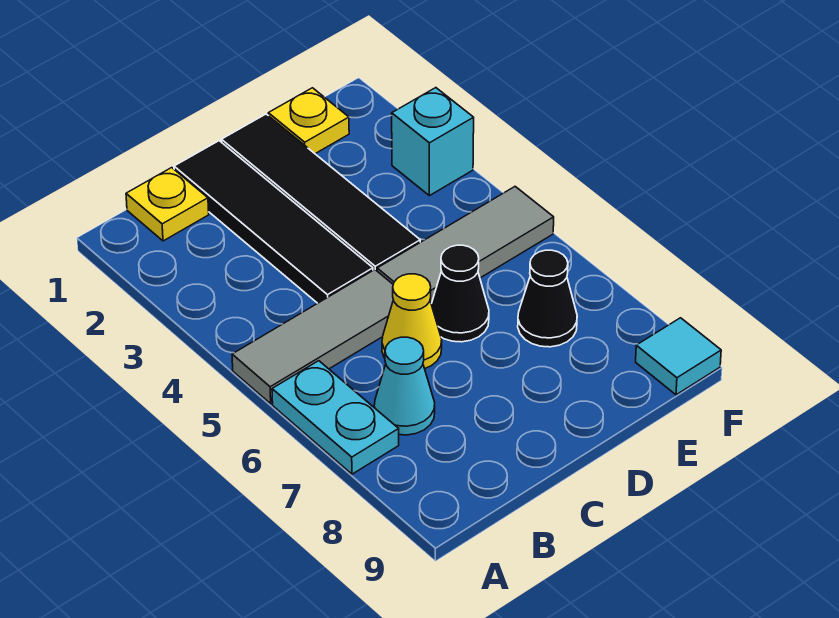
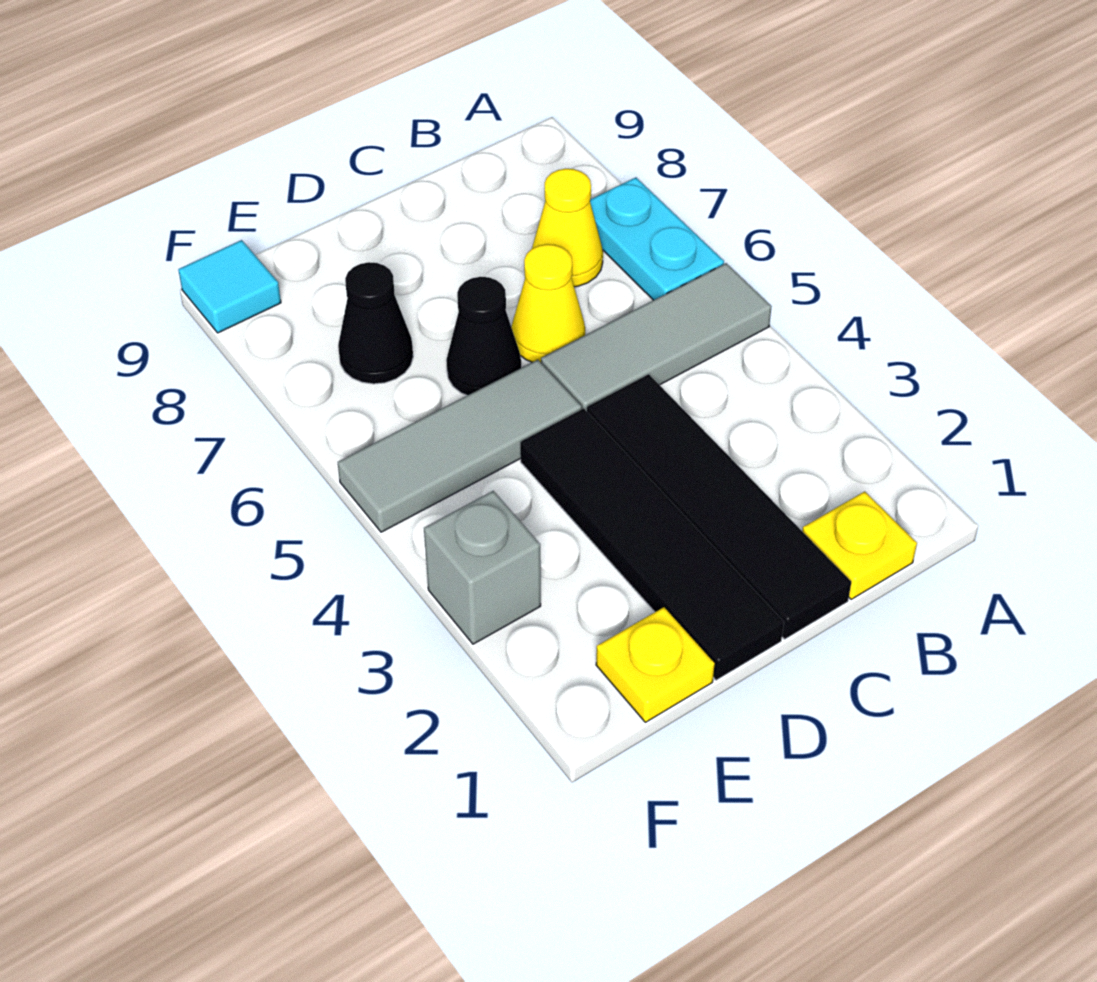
cyan 1x1 cone [374,337,435,435] -> yellow 1x1 cone [532,169,603,287]
cyan 1x1 brick [392,88,474,196] -> grey 1x1 brick [424,491,541,644]

